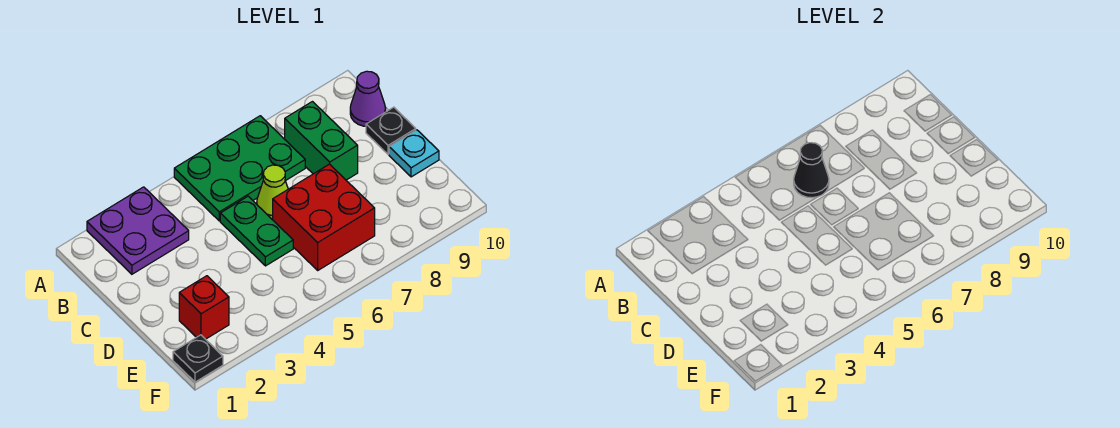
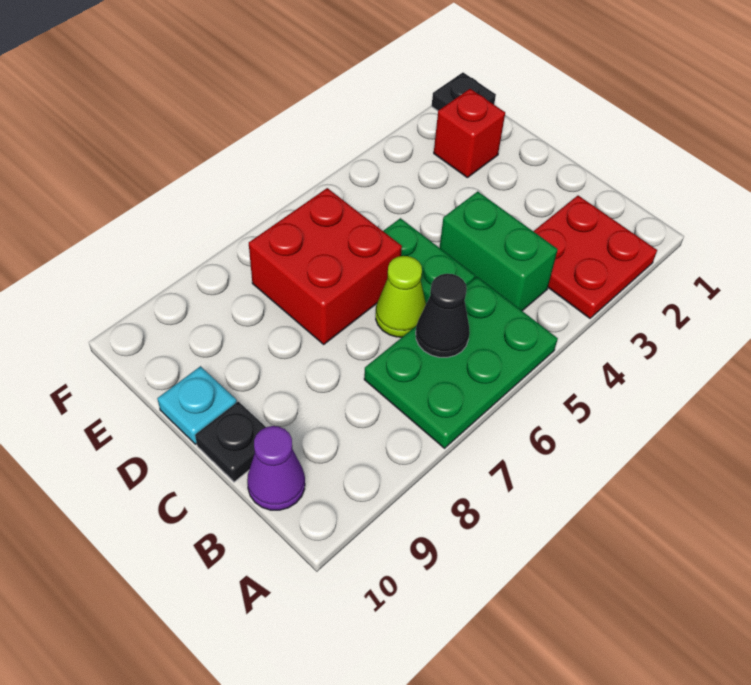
purple 2x2 plate [87,187,189,274] -> red 2x2 plate [533,196,657,318]
green 1x2 brick [285,102,358,180] -> green 1x2 brick moved to [440,191,558,311]

